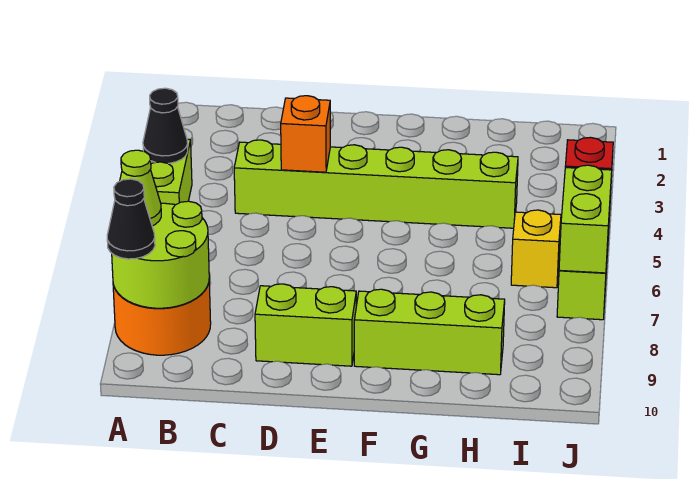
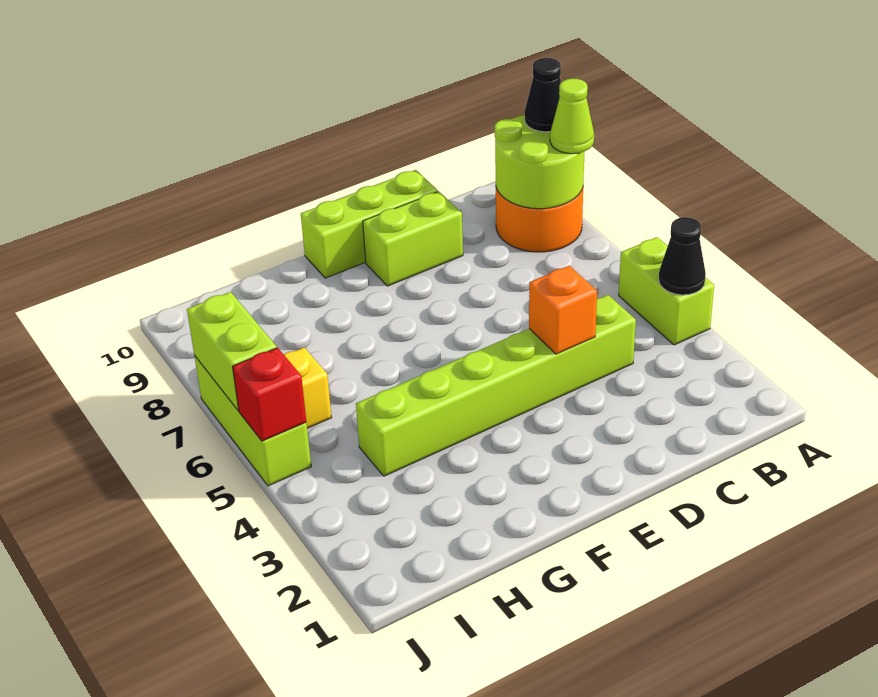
lime 1x3 brick [354,289,505,375] -> lime 1x3 brick moved to [301,170,438,278]

